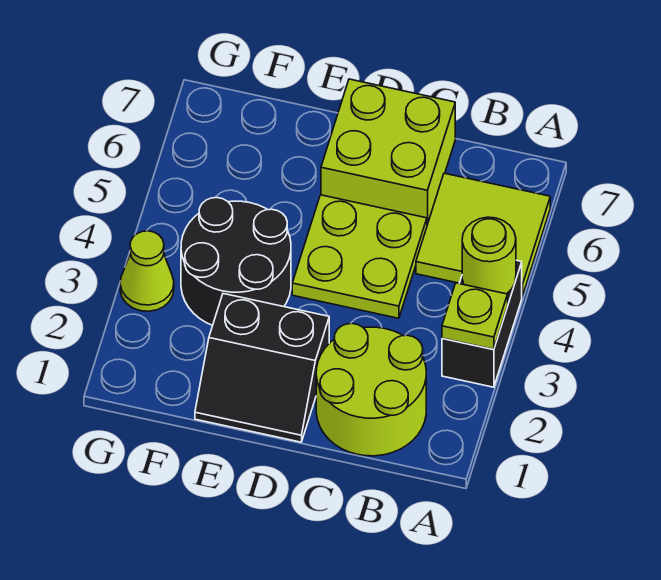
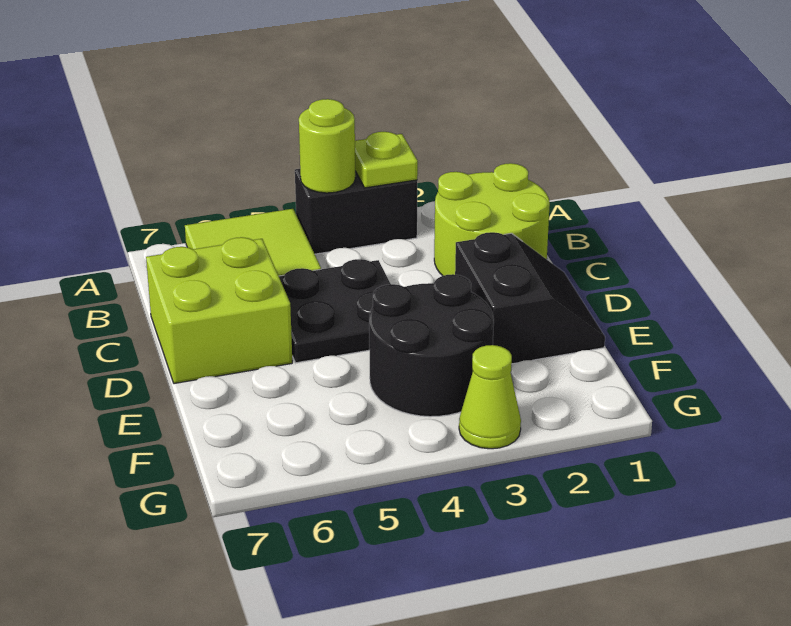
lime 2x2 plate [292,195,427,318] -> black 2x2 plate [279,259,391,363]

